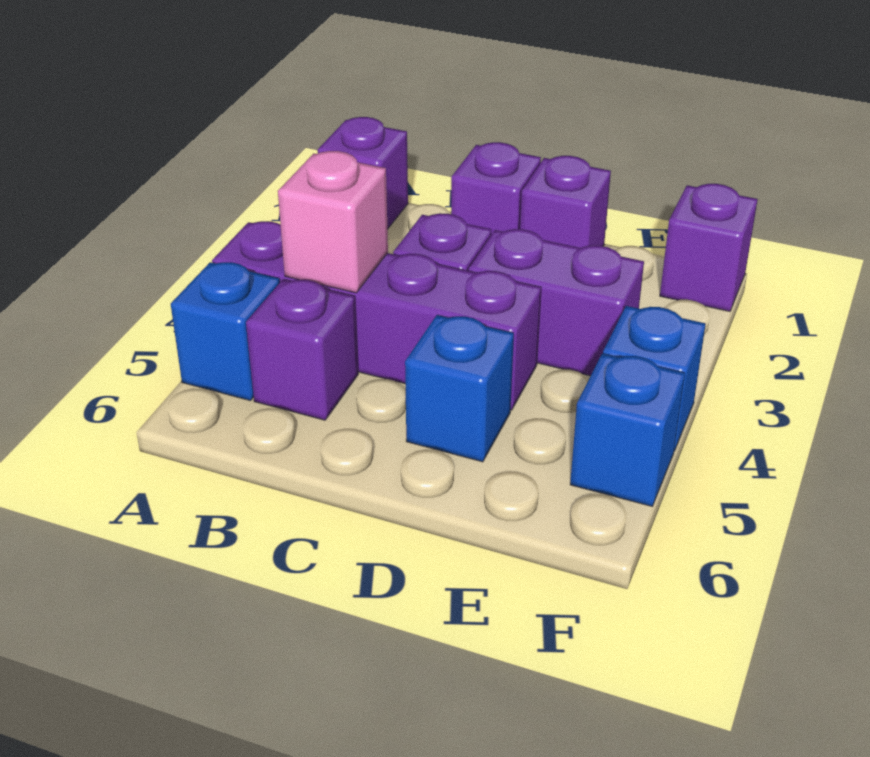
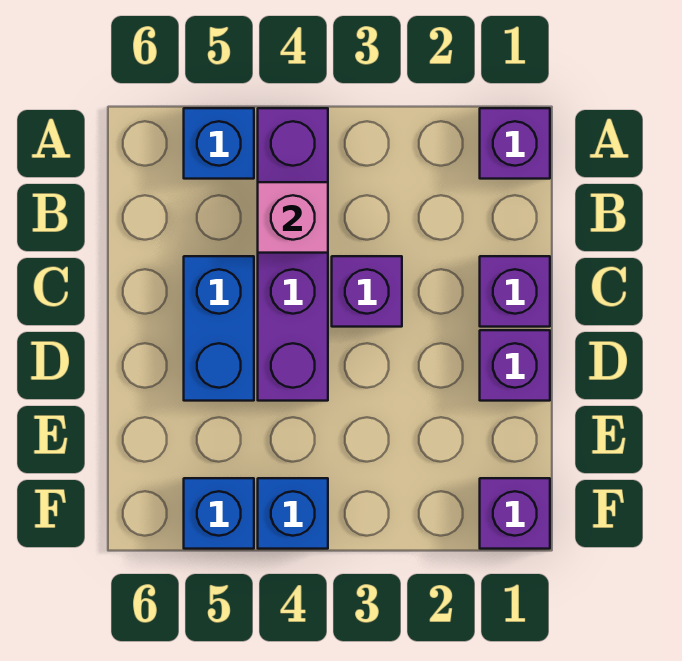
purple 1x1 brick [246,279,358,420] -> none
purple 1x2 brick [468,229,644,376] -> none
blue 1x1 brick [405,315,514,462] -> blue 1x2 brick [184,256,254,401]

